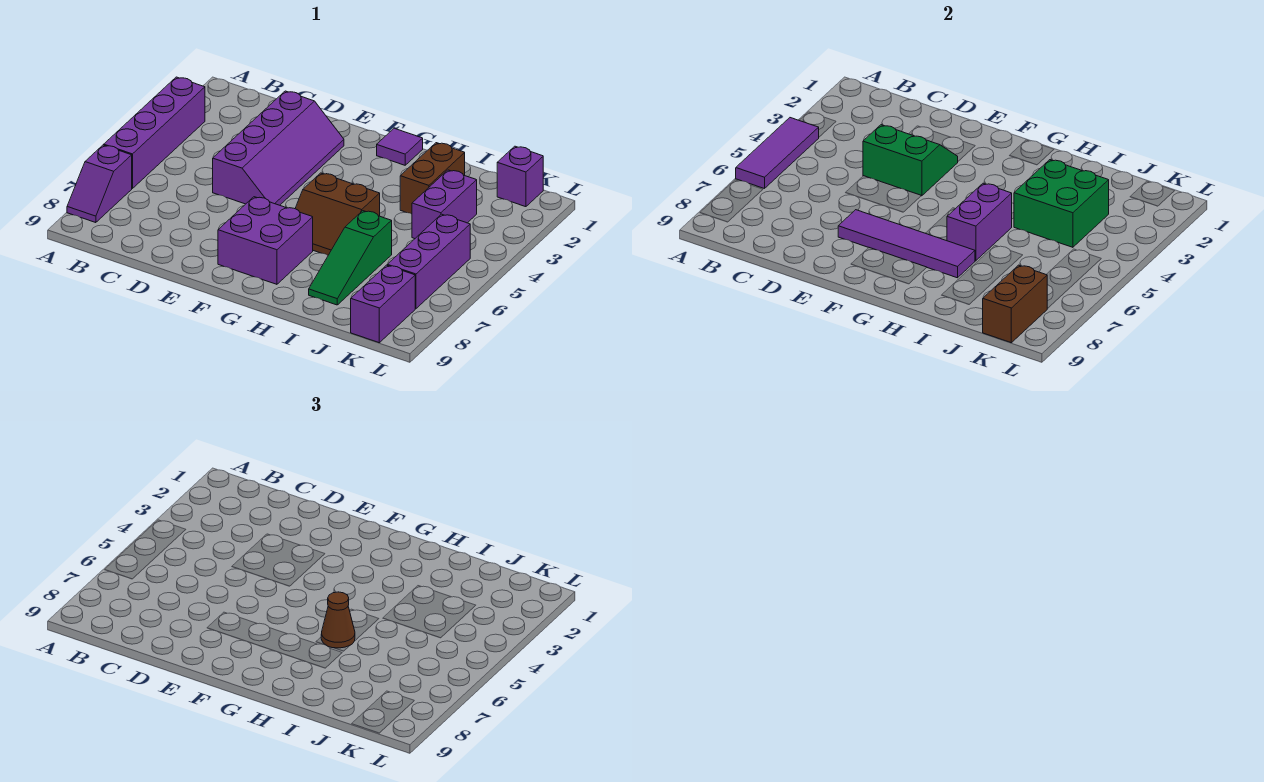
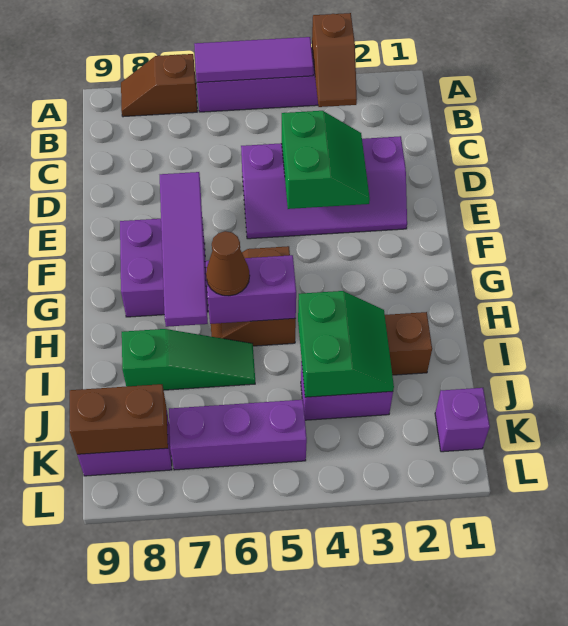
none -> brown 1x2 slope [312,13,357,107]
purple 1x2 slope [67,145,132,223] -> brown 1x2 slope [121,54,197,117]
purple 1x1 tile [377,128,423,165] -> none
green 2x2 brick [1014,160,1109,247] -> green 2x2 slope [298,291,394,397]
green 1x3 slope [309,211,392,305] -> green 1x3 slope turned to [122,329,255,390]

